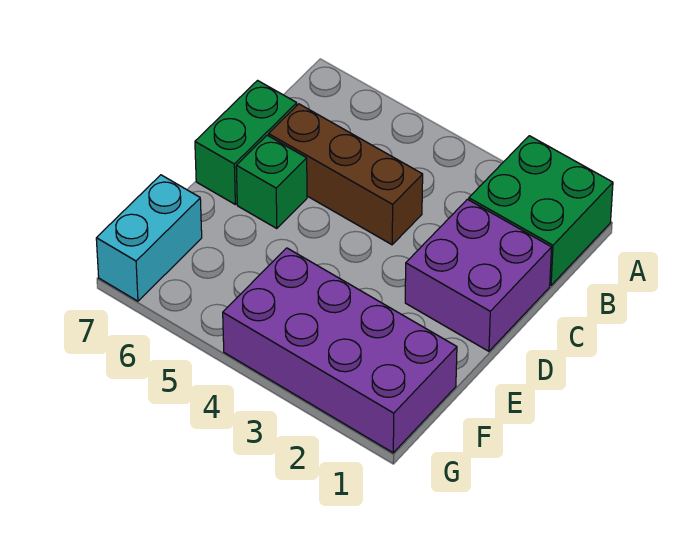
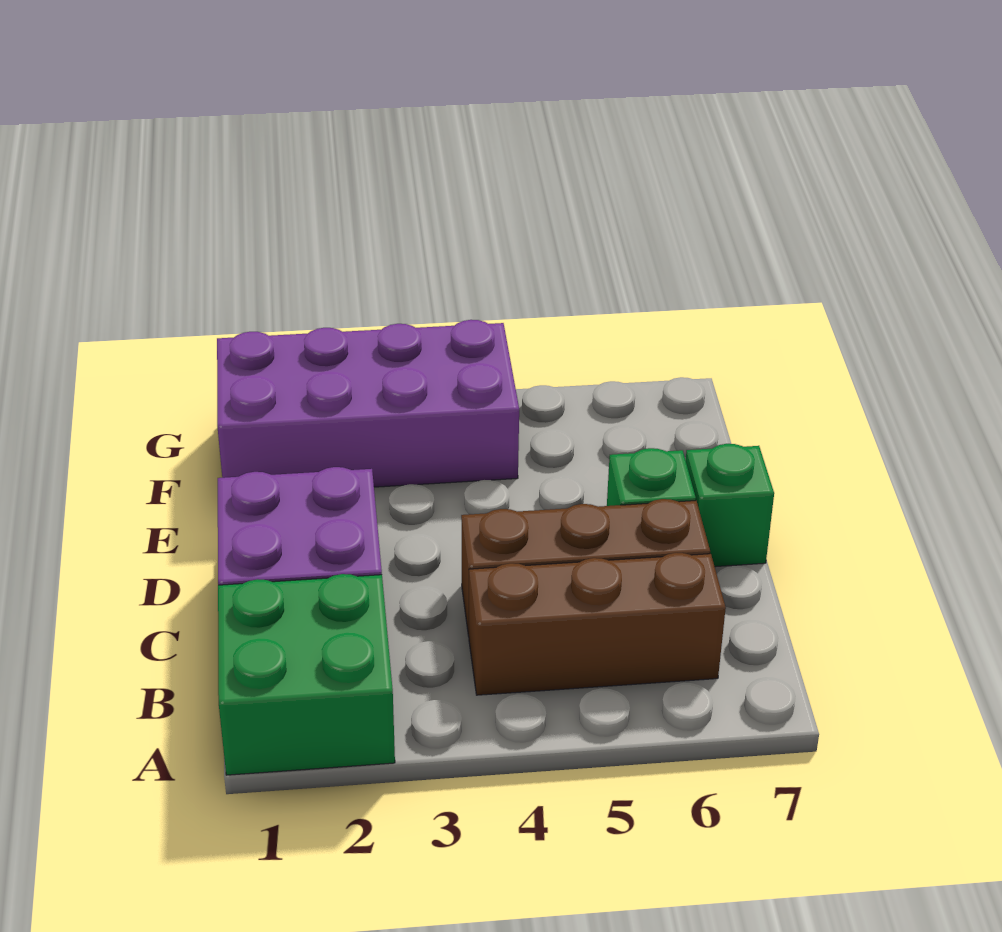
none -> brown 1x3 brick [469,553,726,695]
green 1x2 brick [195,81,297,204] -> green 1x1 brick [686,444,774,567]
cyan 1x2 brick [96,175,202,301] -> none

